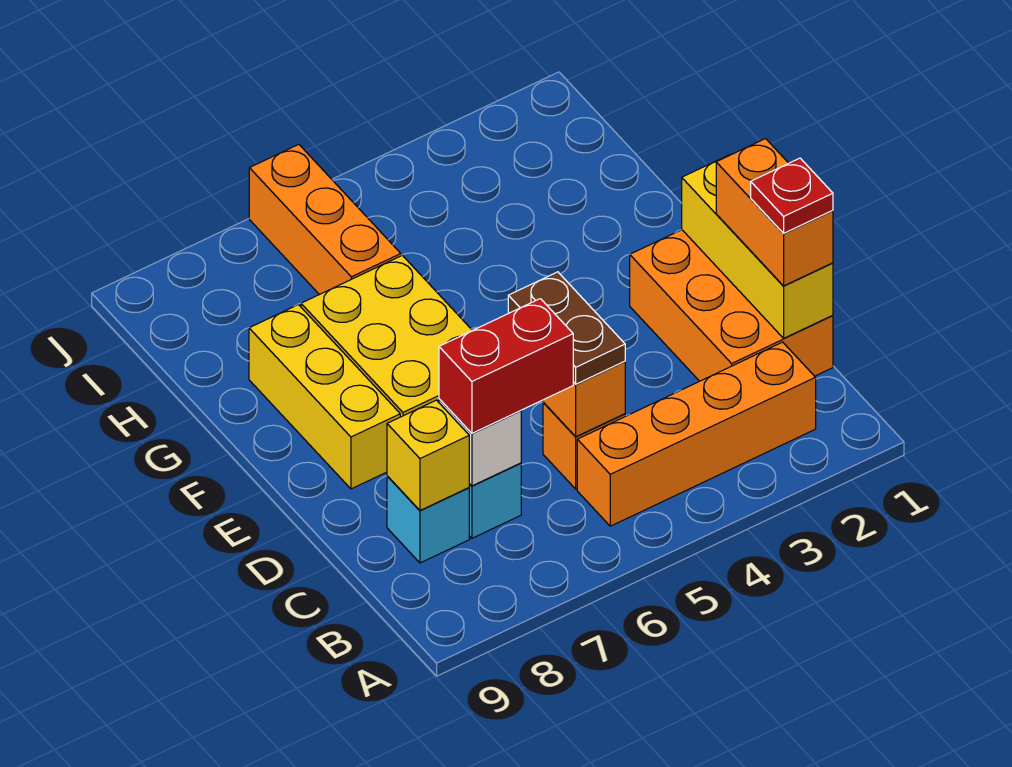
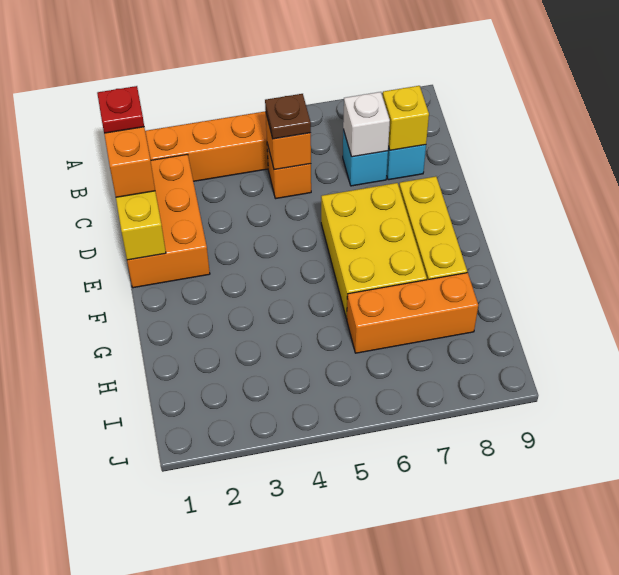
brown 1x2 plate [508,272,625,384] -> brown 1x1 plate [265,94,311,139]
red 1x2 brick [439,299,573,433] -> none
orange 1x3 brick [249,144,401,295] -> orange 1x3 brick turned to [347,272,478,353]

